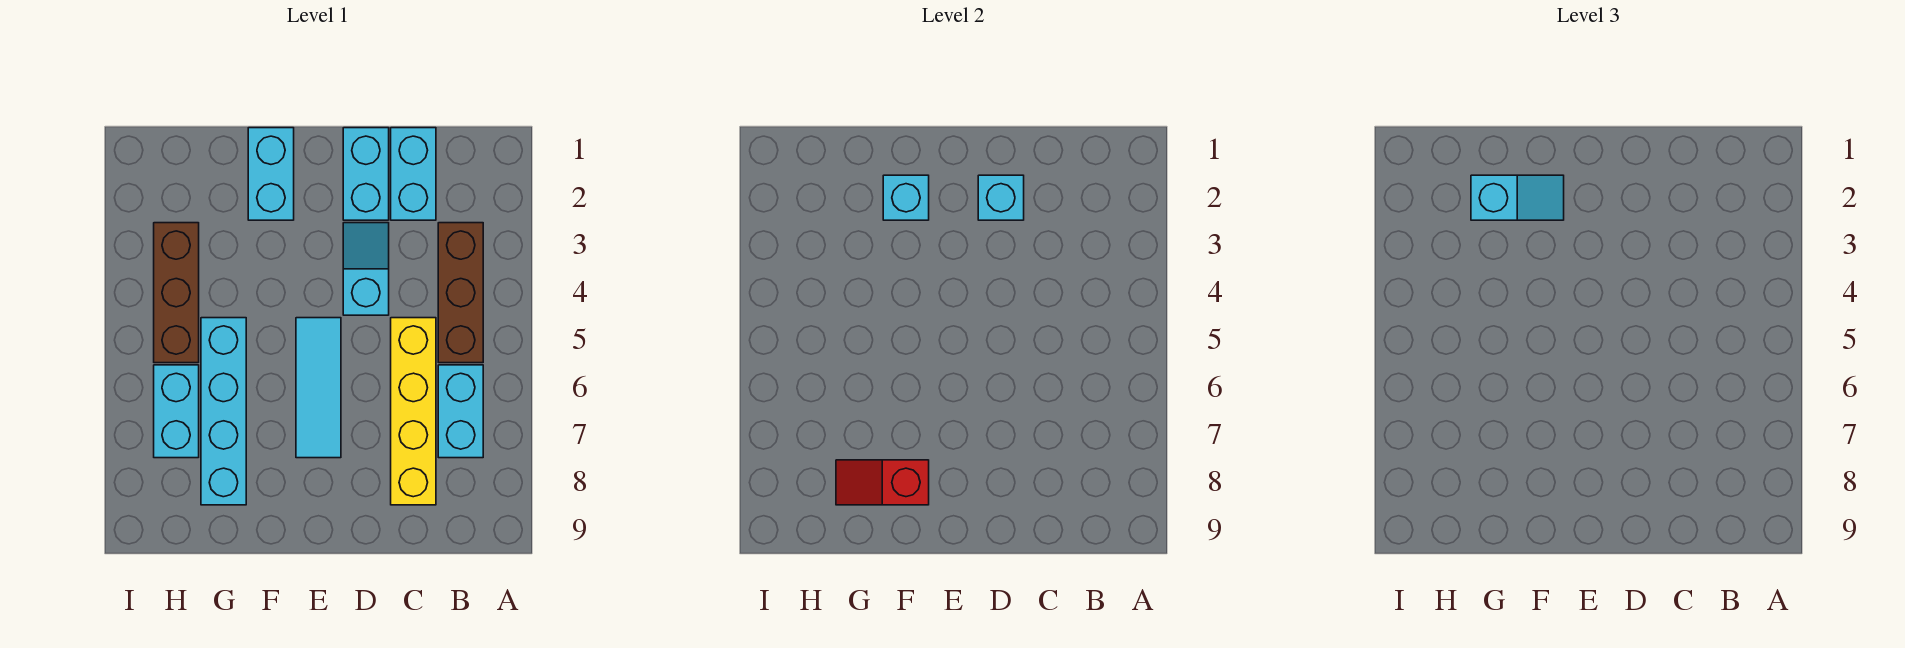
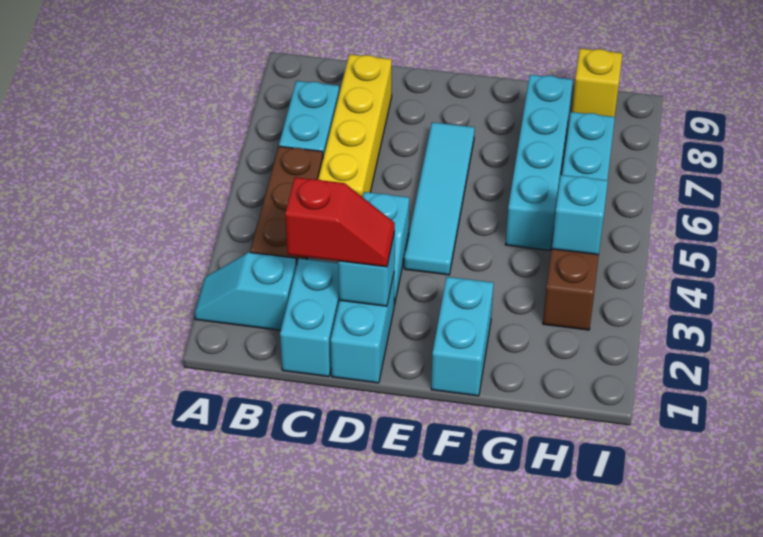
cyan 1x3 tile [296,318,341,458] -> cyan 1x4 tile [404,122,475,275]
cyan 1x1 brick [883,175,929,220] -> cyan 1x1 brick moved to [552,175,608,255]
cyan 1x2 slope [1471,175,1564,220] -> cyan 1x2 slope moved to [195,252,297,330]
red 1x2 slope [836,460,929,505] -> red 1x2 slope moved to [285,177,395,267]
none -> yellow 1x1 brick [572,48,622,117]

